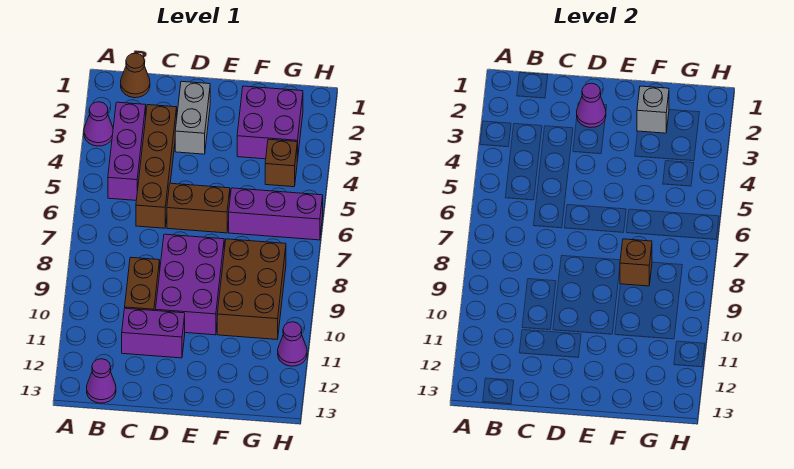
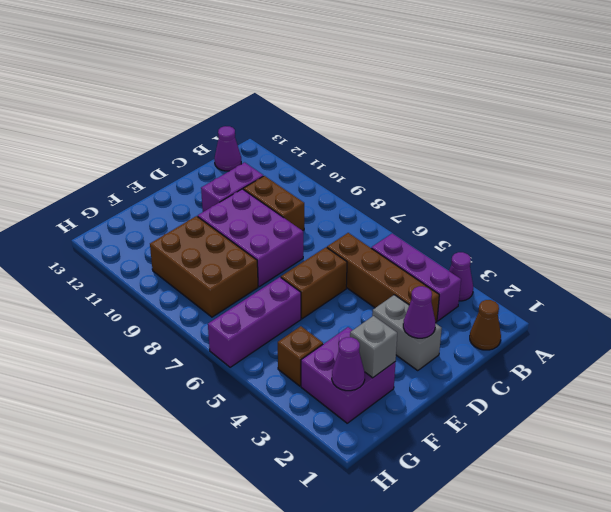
brown 1x1 brick [620,239,652,286] -> none
purple 1x1 cone [278,322,307,366] -> purple 1x1 cone moved to [332,337,365,391]

